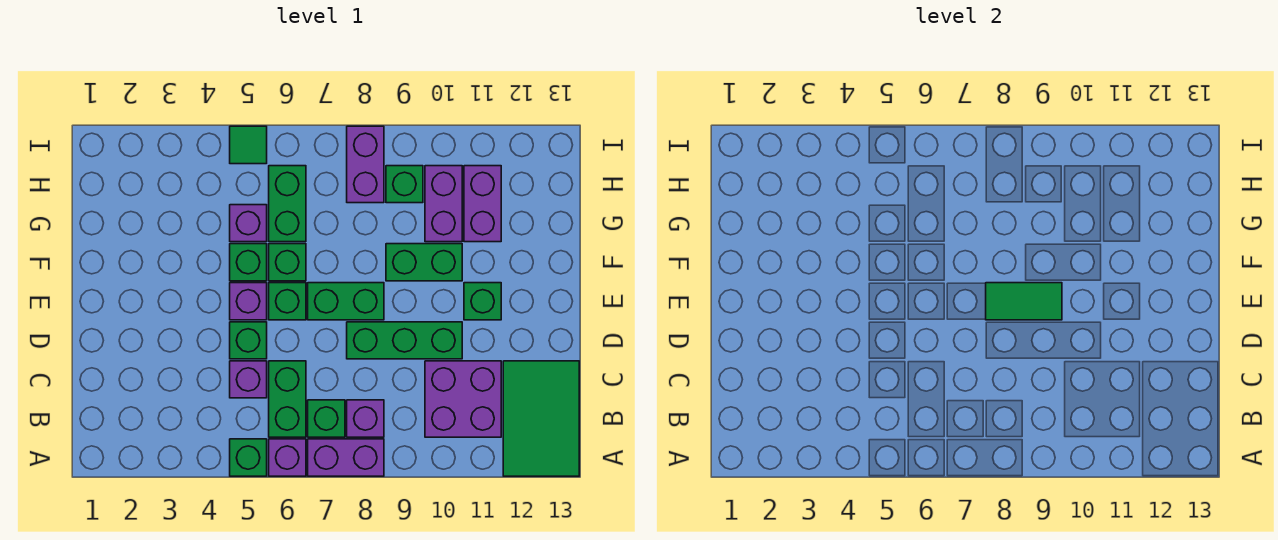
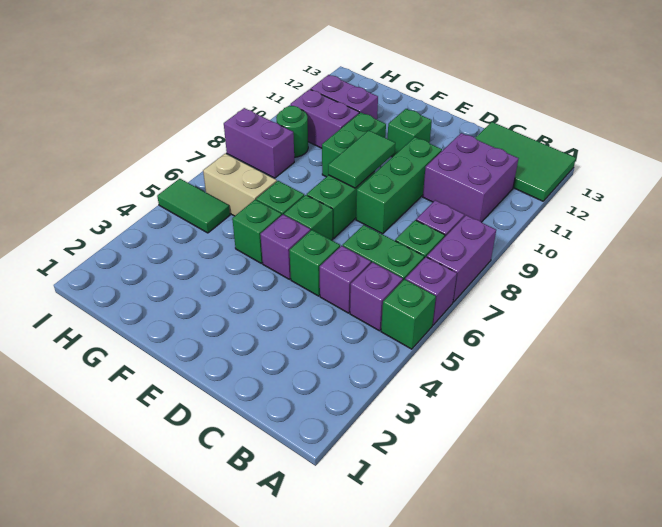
purple 1x1 brick [230,205,267,242] -> purple 1x1 brick moved to [350,262,403,331]
green 1x2 brick [269,166,306,242] -> tan 1x2 brick [203,153,277,216]
green 1x1 brick [386,166,423,203] -> green 1x1 round brick [276,106,308,157]
green 1x1 tile [230,126,267,164] -> green 1x2 tile [157,179,230,233]

